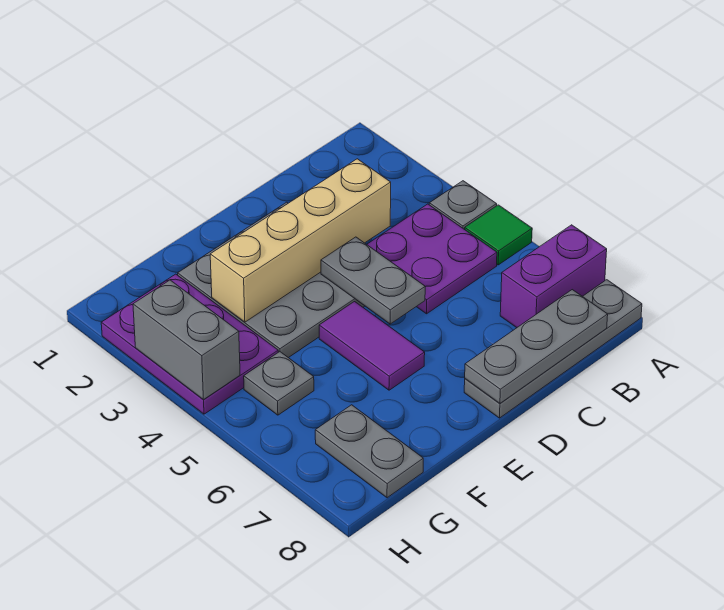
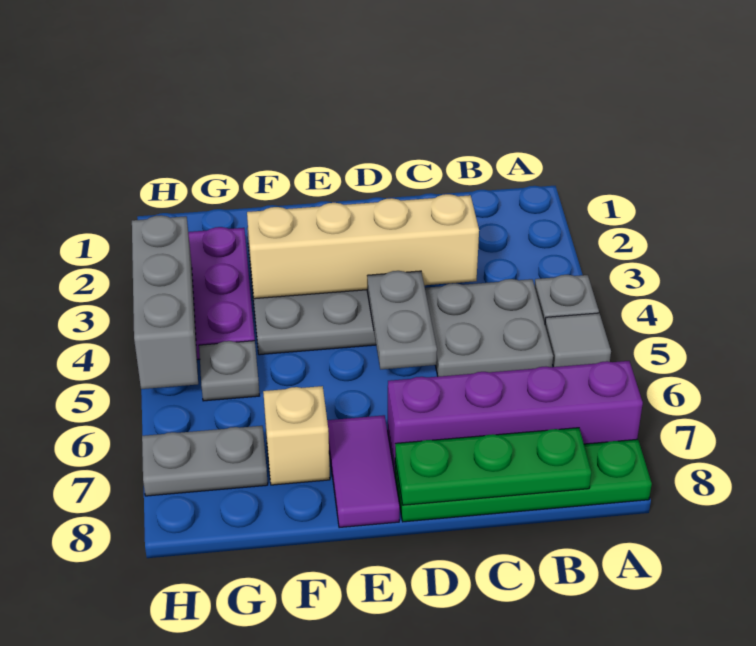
green 1x1 tile [465,205,532,265] -> grey 1x1 tile [545,313,611,367]
purple 1x2 brick [500,225,607,328] -> purple 1x4 brick [388,361,643,474]
grey 1x4 plate [464,280,642,418] -> green 1x4 plate [395,439,652,522]
purple 2x2 plate [367,204,497,314] -> grey 2x2 plate [425,279,553,377]
grey 1x3 plate [465,290,608,403] -> green 1x3 plate [395,428,591,505]
purple 1x2 tile [319,302,425,390] -> purple 1x2 tile moved to [327,415,400,528]
none -> tan 1x1 brick [263,386,330,485]
grey 1x2 plate [315,405,423,498] -> grey 1x2 plate turned to [142,426,268,496]
grey 1x2 brick [133,280,240,400] -> grey 1x3 brick [132,215,198,389]

